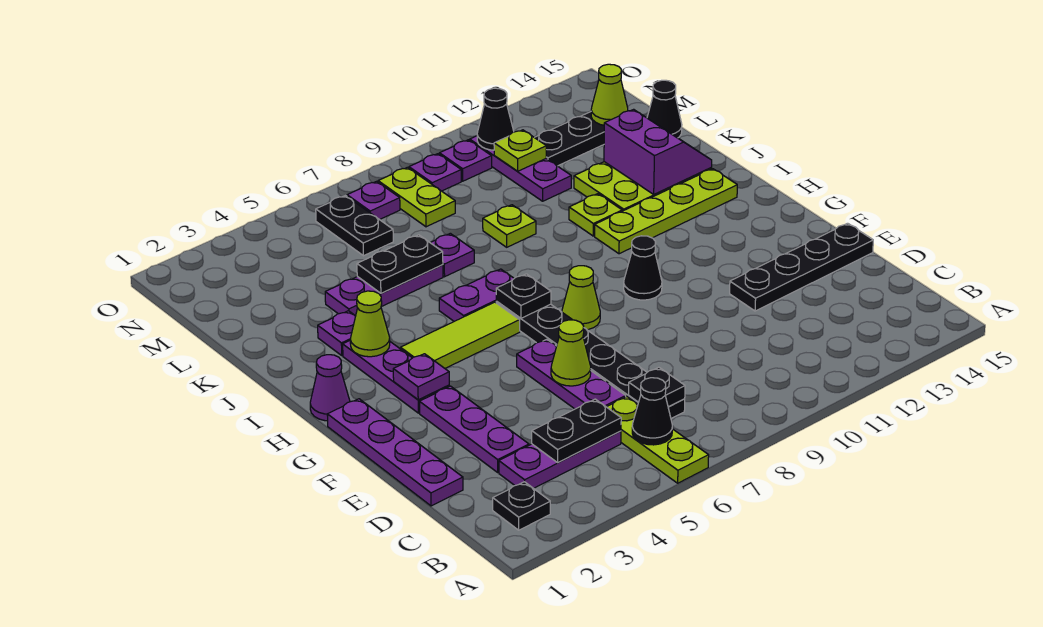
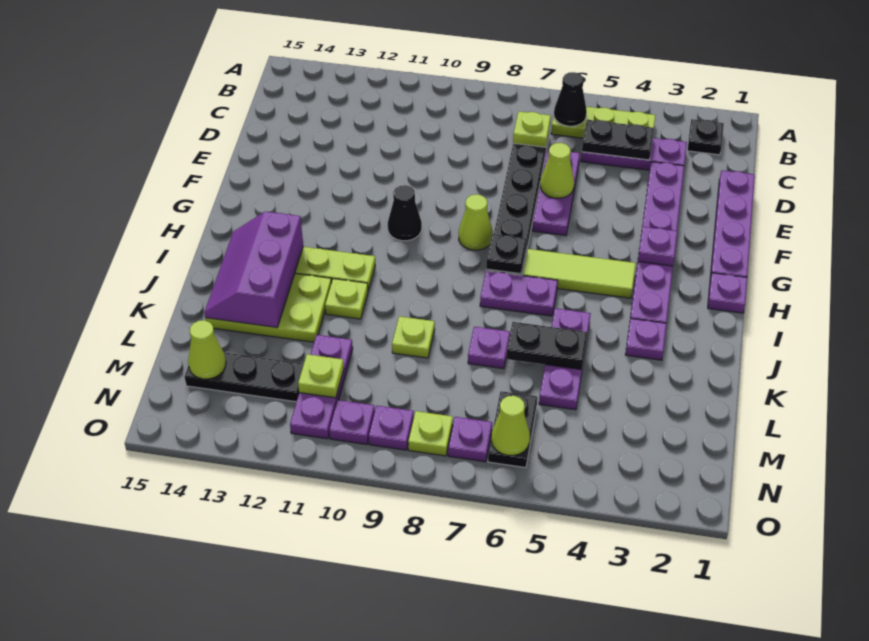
lime 1x3 plate [607,397,709,483] -> lime 1x3 plate turned to [551,107,656,138]
black 1x1 plate [629,367,685,407] -> lime 1x1 plate [513,111,551,147]
black 1x4 plate [730,223,873,311] -> none
purple 1x1 cone [310,355,350,421] -> purple 1x1 plate [708,273,747,313]
lime 1x1 cone [350,291,390,357] -> lime 1x1 cone moved to [491,396,530,455]
purple 2x2 slope [604,109,712,194] -> purple 2x3 slope [204,211,303,328]
purple 1x3 plate [325,265,443,316] -> purple 1x3 plate turned to [539,308,591,410]
black 1x1 cone [647,80,682,138] -> none
lime 1x2 plate [378,167,455,227] -> lime 1x1 plate [408,411,453,456]
black 1x1 cone [477,88,514,150] -> none

